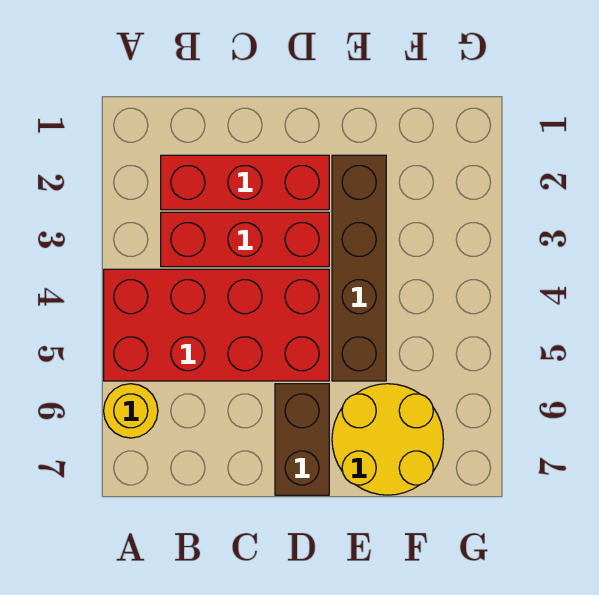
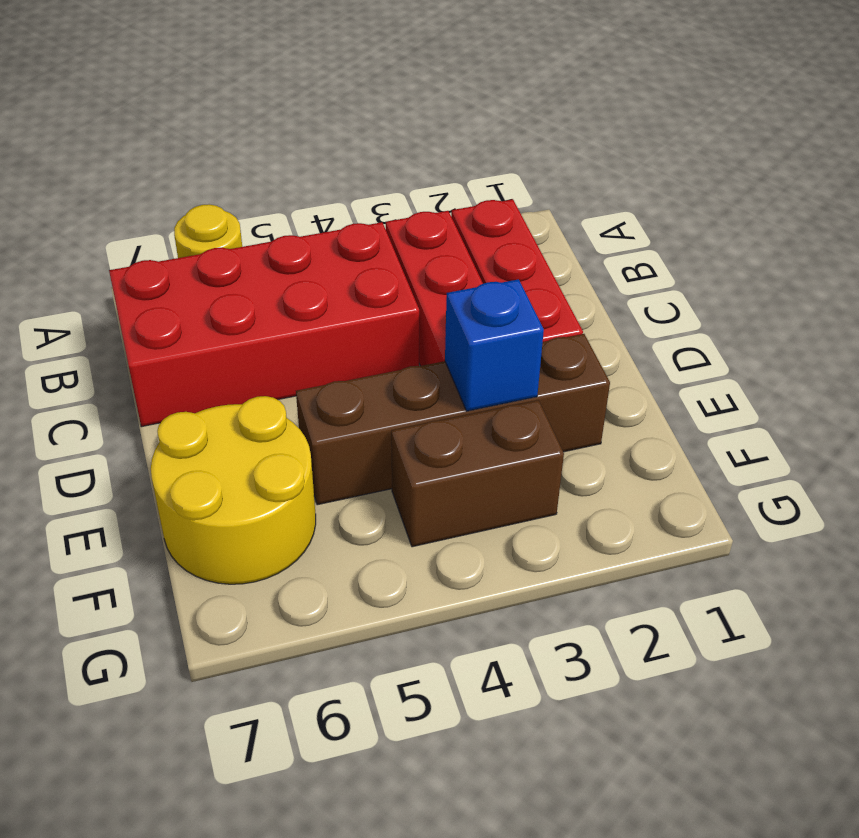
red 2x4 brick [104,269,329,381] -> red 2x4 brick turned to [109,222,419,427]
brown 1x2 brick [275,384,329,495] -> brown 1x2 brick moved to [391,400,564,547]
none -> blue 1x1 brick [445,279,544,411]

